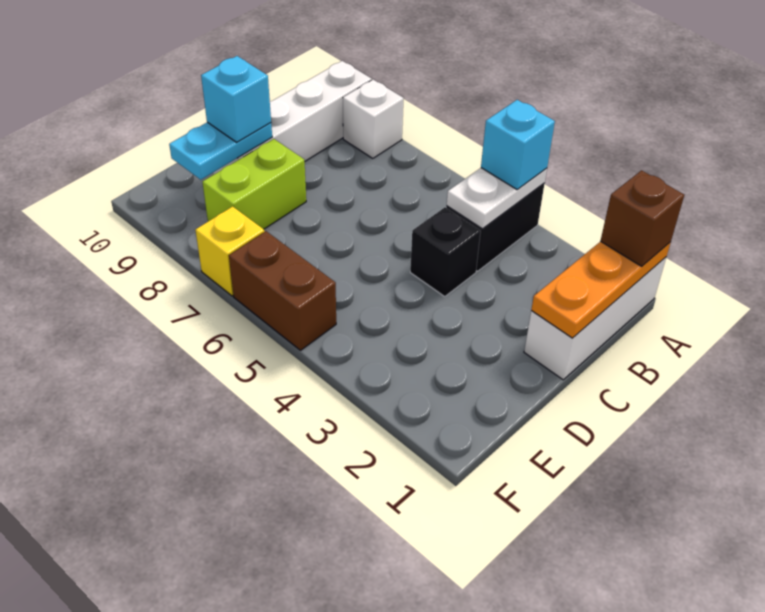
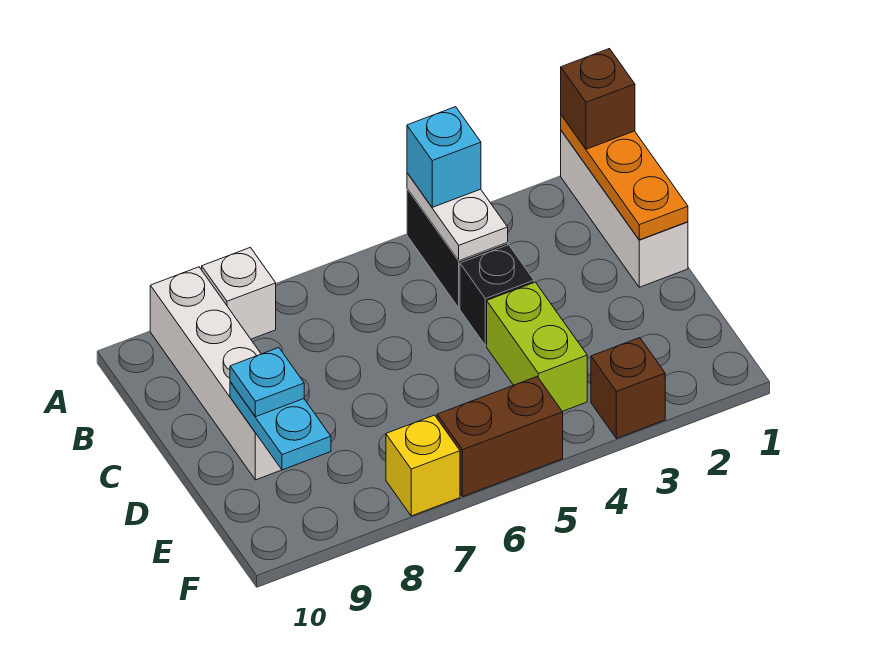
lime 1x2 brick [203,139,306,229] -> lime 1x2 brick moved to [487,282,587,411]
cyan 1x1 brick [201,56,271,142] -> cyan 1x1 plate [230,348,304,417]
none -> brown 1x1 brick [591,338,665,438]

